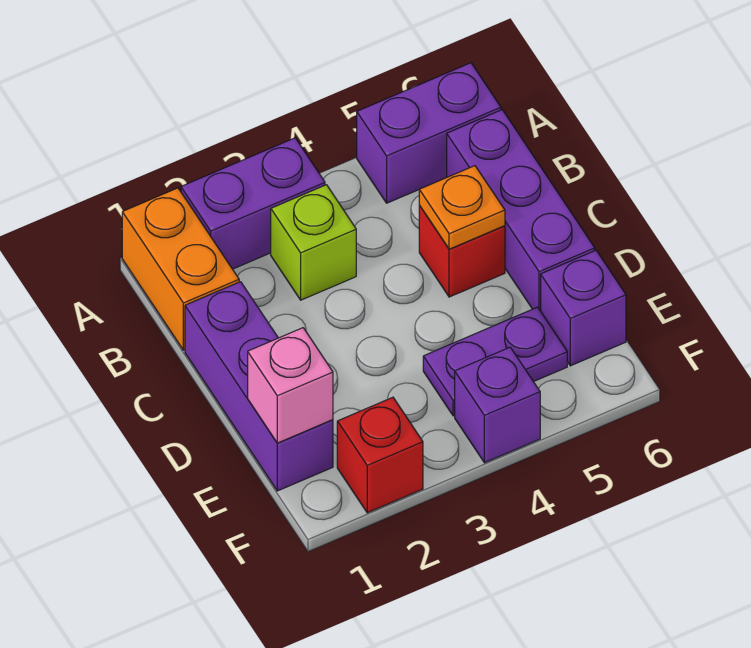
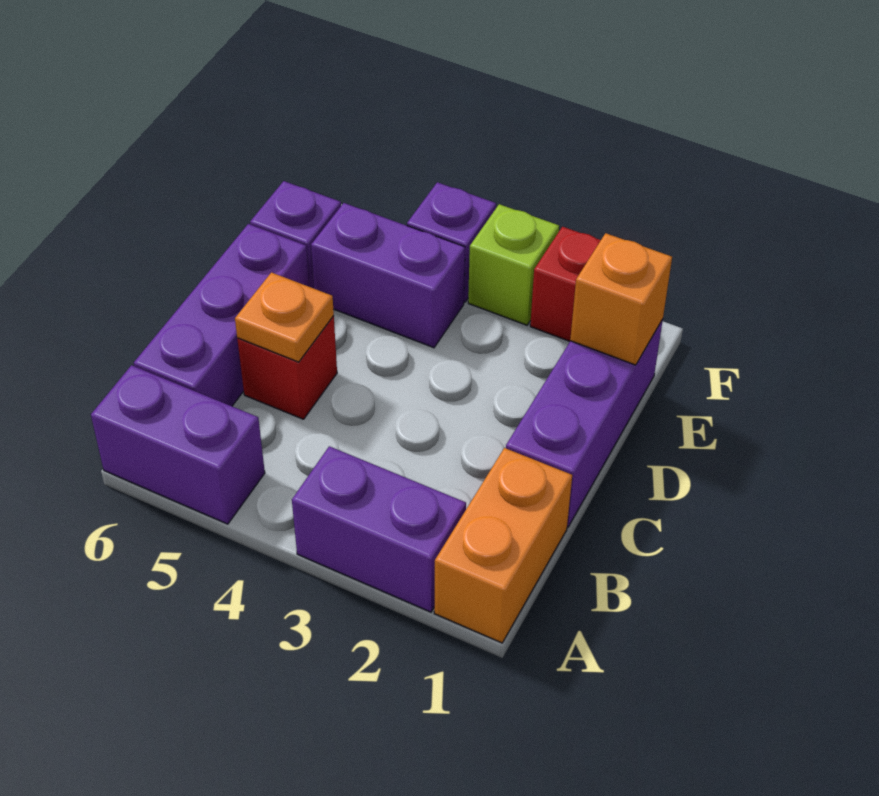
lime 1x1 brick [271,185,356,300] -> lime 1x1 brick moved to [468,204,559,325]
pink 1x1 brick [248,328,333,443] -> orange 1x1 brick [570,233,672,365]
purple 1x2 plate [423,307,567,416] -> purple 1x2 brick [311,203,465,348]

